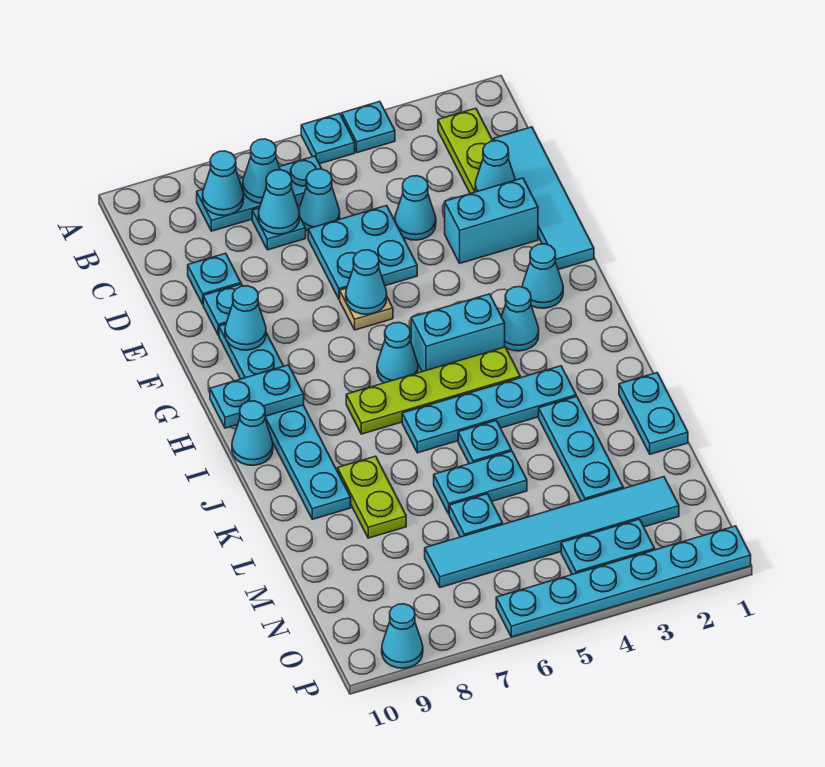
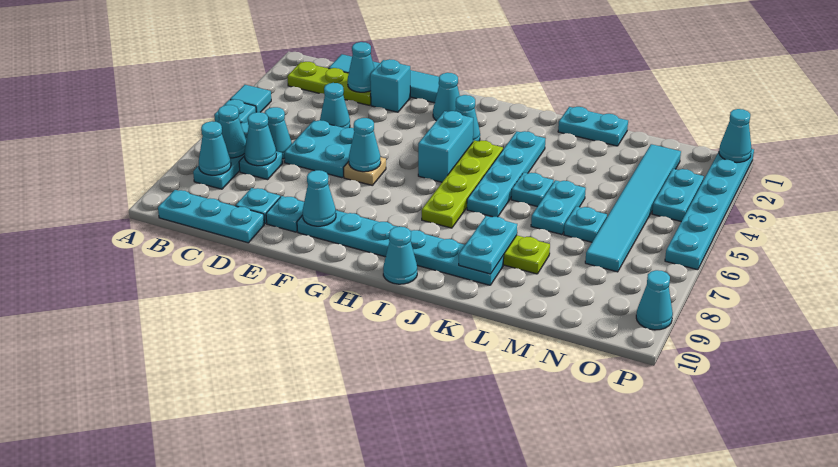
cyan 1x1 plate [342,102,395,153] -> cyan 1x1 tile [230,85,271,112]
cyan 1x2 brick [445,178,538,263] -> cyan 1x1 brick [370,59,410,112]
cyan 1x1 cone [377,322,418,383] -> cyan 1x1 cone moved to [719,109,752,162]
cyan 1x2 plate [210,365,304,428] -> cyan 1x2 plate moved to [459,216,517,274]
cyan 1x3 plate [539,396,623,501] -> cyan 1x3 plate moved to [158,190,264,243]

